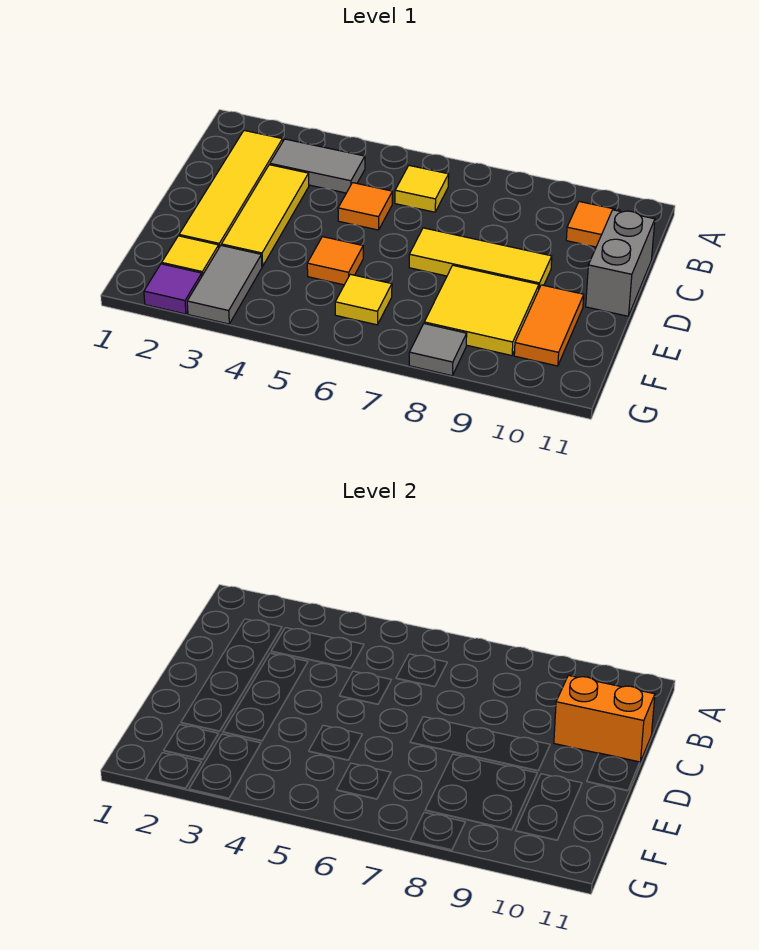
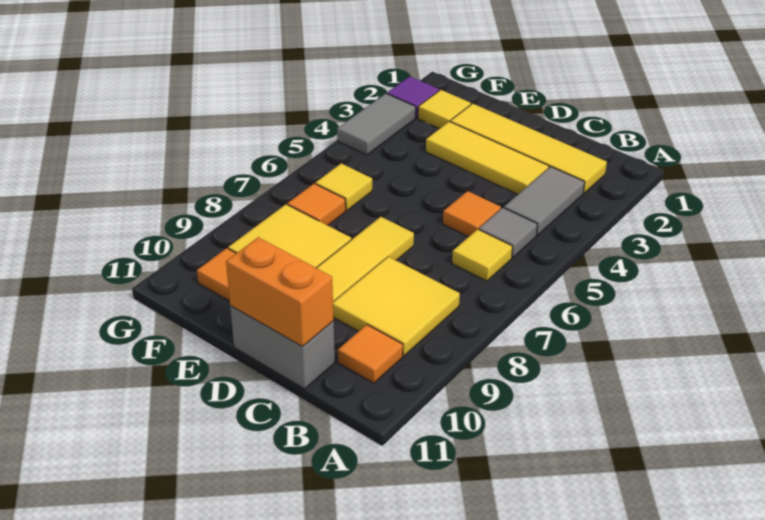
none -> yellow 2x2 tile [333,257,460,356]
orange 1x2 brick [554,675,655,762] -> orange 1x2 brick turned to [226,237,334,347]
orange 1x1 tile [307,237,363,285] -> orange 1x1 tile moved to [287,184,346,225]
grey 1x2 tile [187,245,262,324] -> grey 1x2 tile turned to [337,94,416,155]
grey 1x1 tile [409,324,467,376] -> grey 1x1 tile moved to [479,208,537,258]

